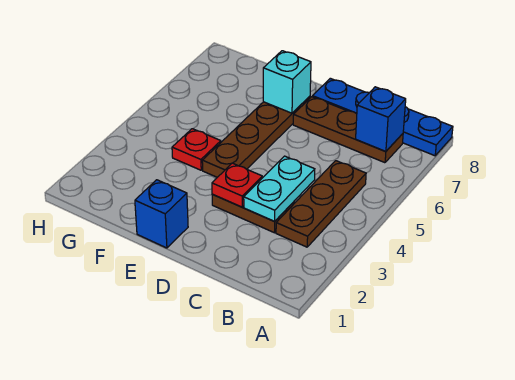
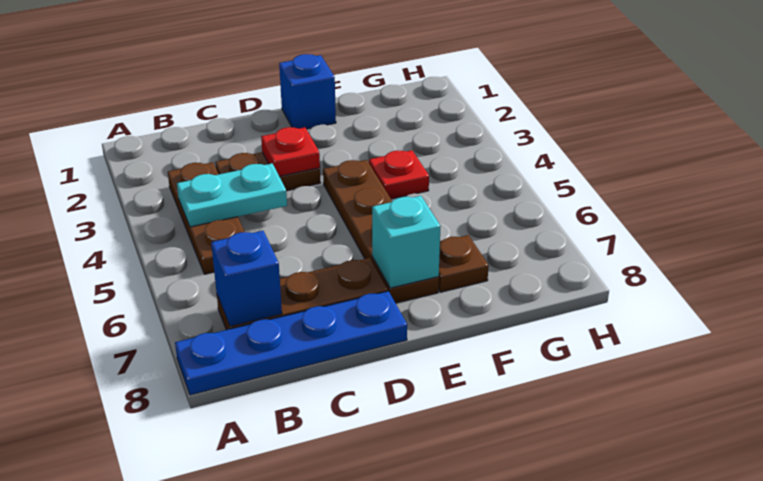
cyan 1x2 plate [244,156,315,221] -> cyan 1x2 plate turned to [177,164,287,227]
none -> brown 1x1 plate [438,235,489,292]

